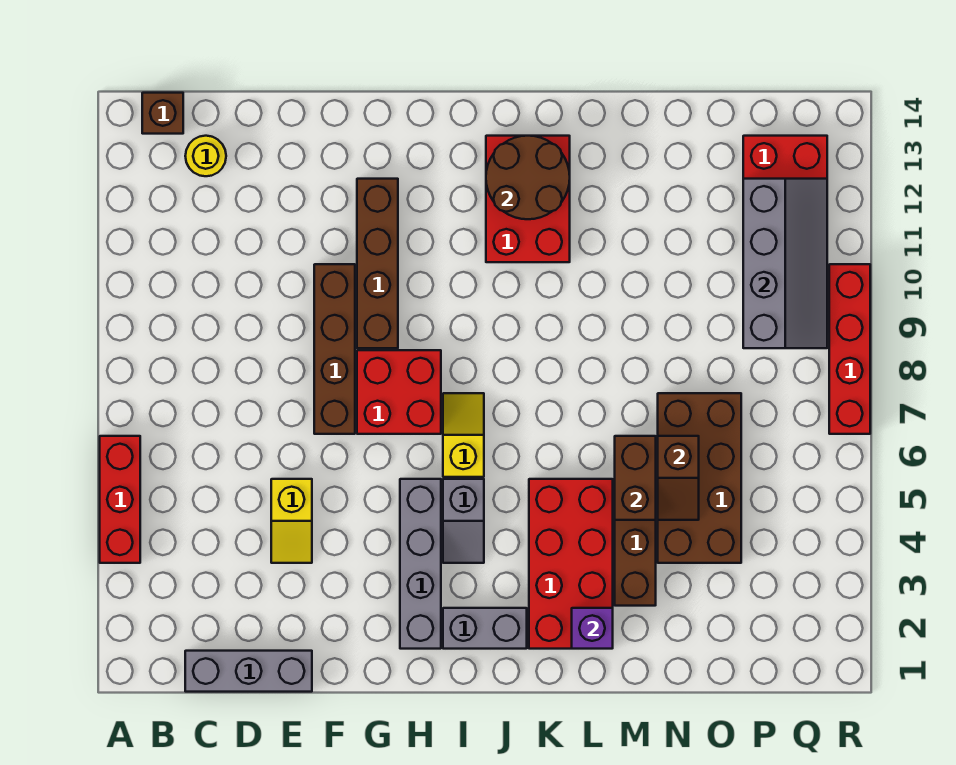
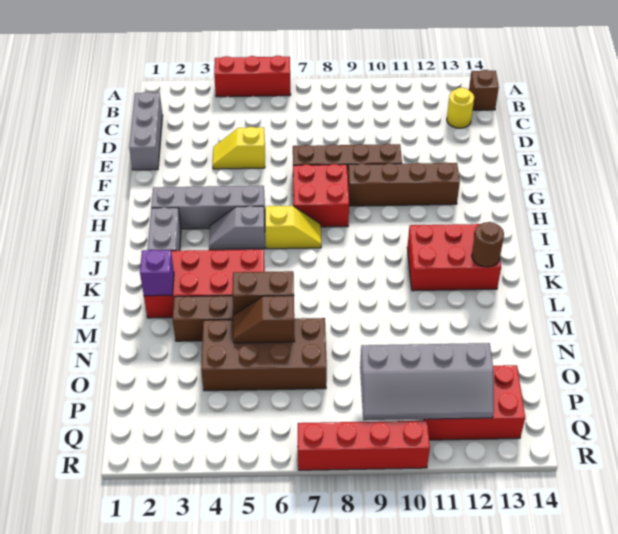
brown 2x2 round brick [486,136,570,219] -> brown 1x1 round brick [472,222,504,267]

